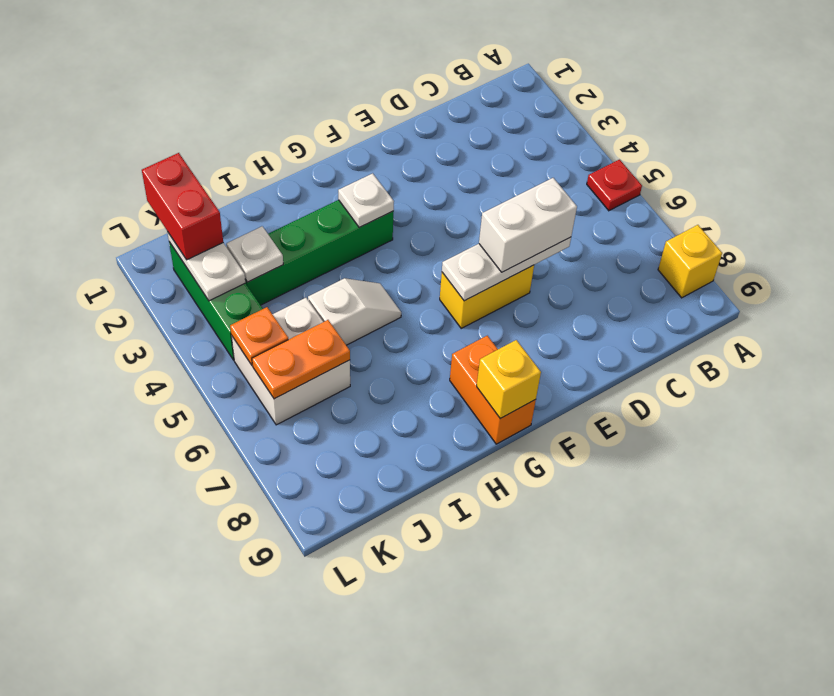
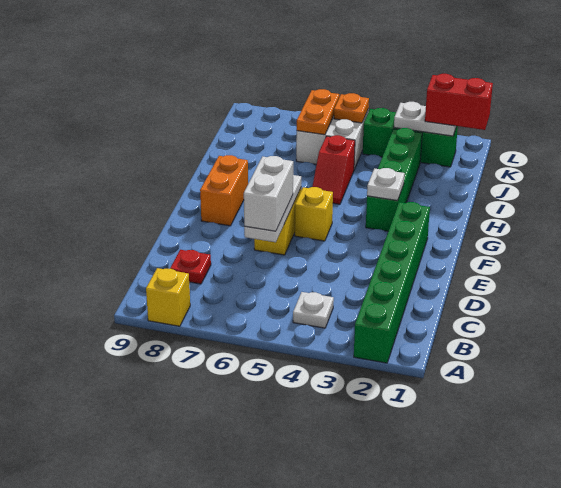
none -> green 1x6 brick [354,202,430,363]
red 1x1 plate [587,160,642,211] -> red 1x1 plate moved to [170,250,211,284]
orange 1x2 brick [450,336,536,444] -> orange 1x2 brick turned to [200,155,248,226]
yellow 1x1 brick [477,340,541,419] -> yellow 1x1 brick moved to [295,187,333,241]
white 1x2 slope [308,278,401,345] -> red 1x2 slope [312,135,355,204]
white 1x1 plate [226,226,283,282] -> white 1x1 plate moved to [293,292,334,328]

